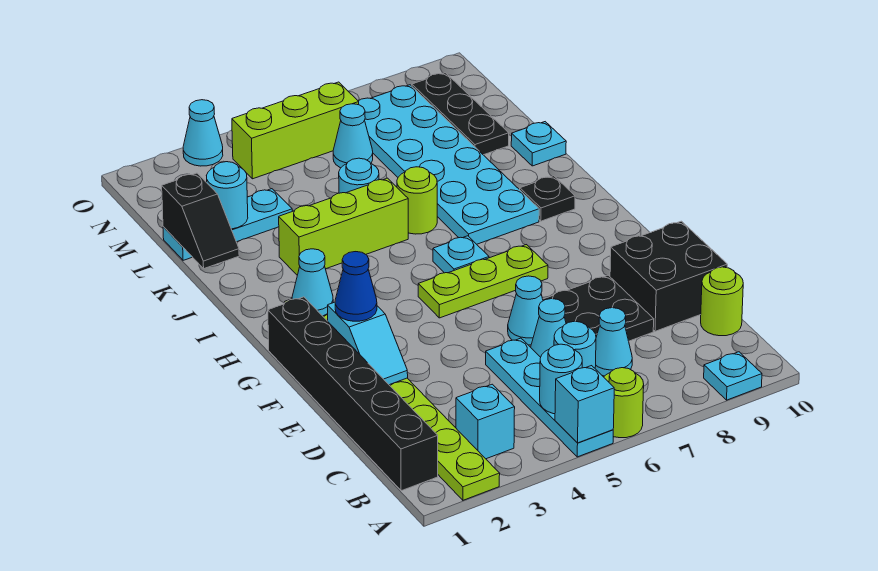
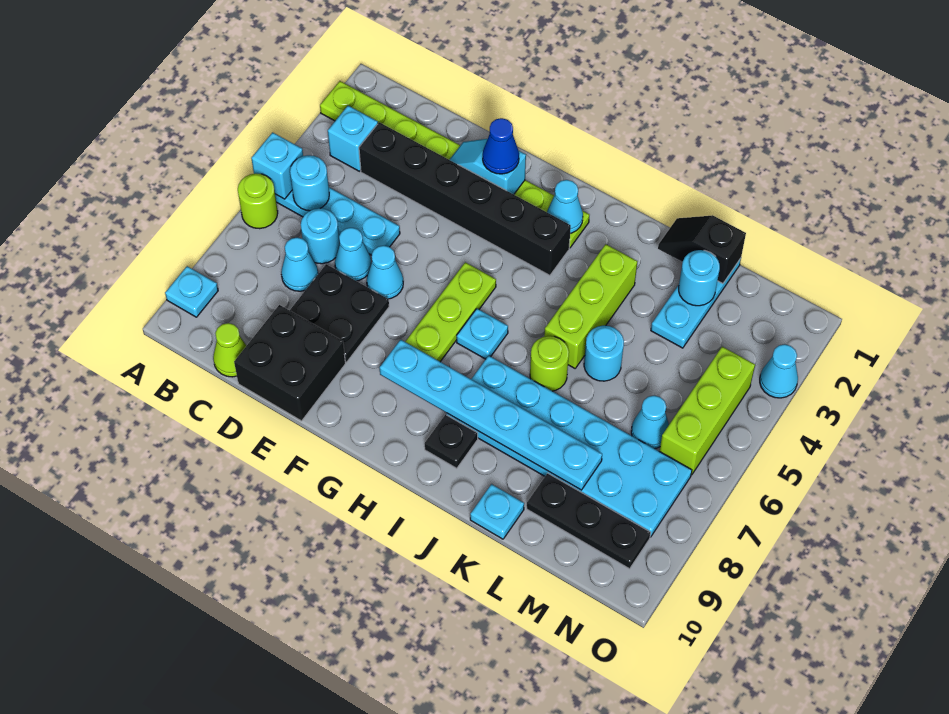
black 1x6 brick [268,297,438,491] -> black 1x6 brick moved to [359,122,571,275]
lime 1x1 round brick [701,267,743,336] -> lime 1x1 cone [213,323,247,377]
none -> cyan 1x6 plate [380,340,602,490]

